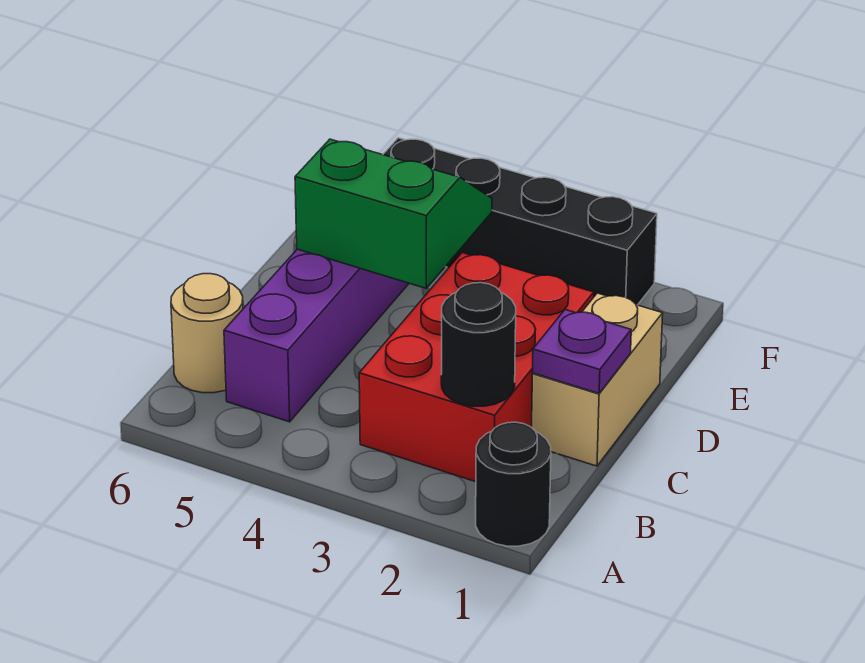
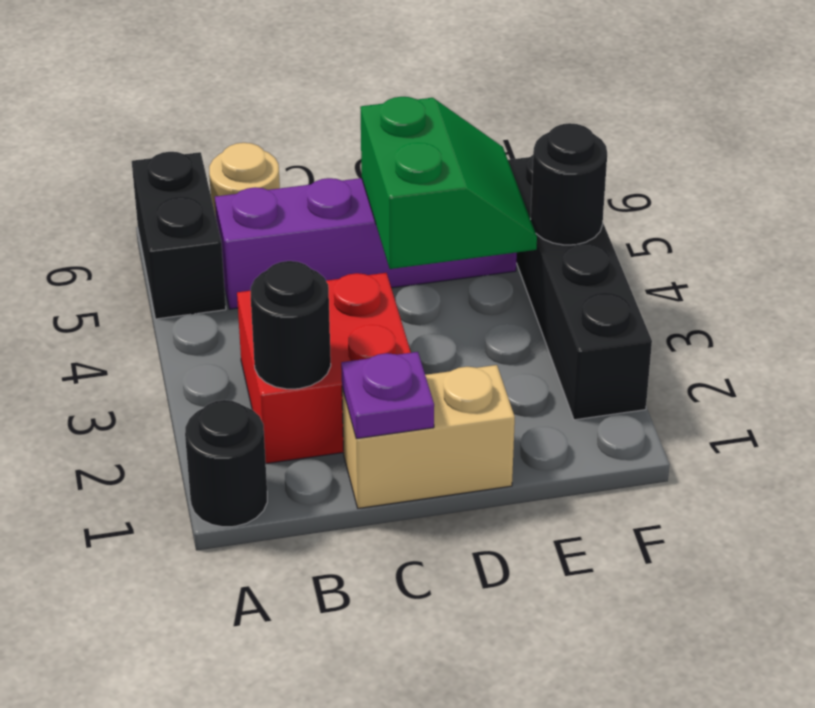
none -> black 1x2 brick [132,152,226,319]
red 2x3 brick [359,253,594,482] -> red 2x2 brick [237,273,411,464]
none -> black 1x1 round brick [531,123,607,245]

